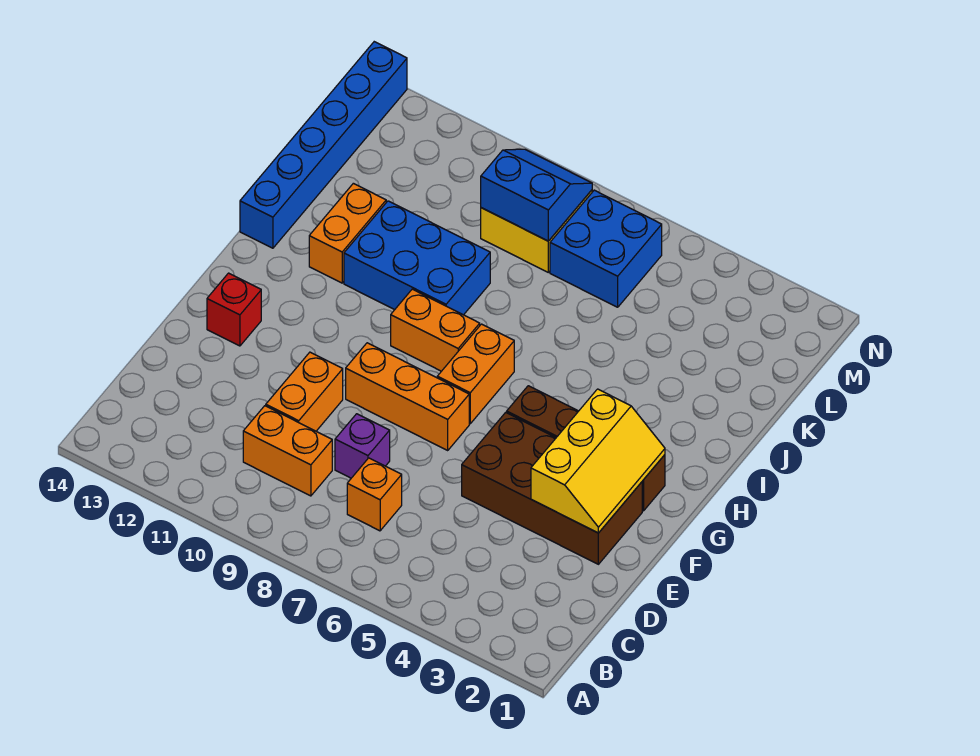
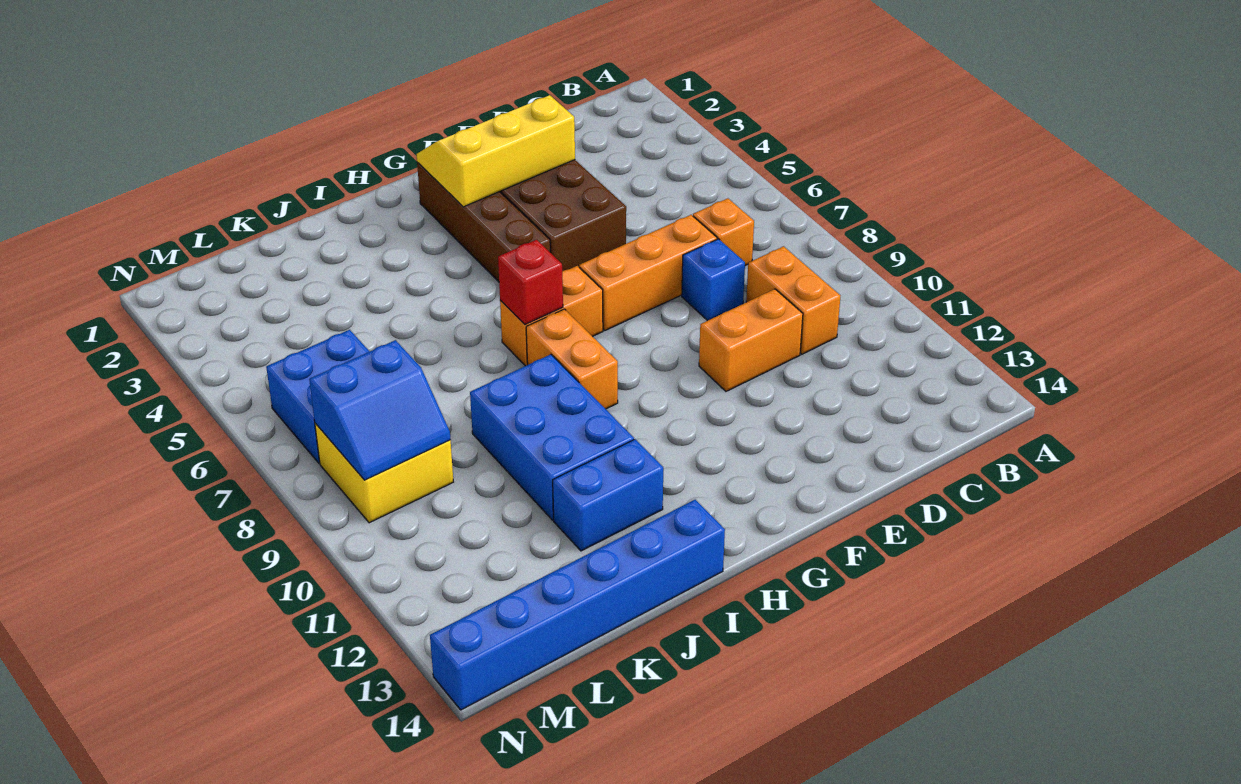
purple 1x1 brick [335,414,390,478] -> blue 1x1 brick [682,239,745,321]
orange 1x3 brick [346,343,469,450] -> orange 1x3 brick turned to [579,215,717,330]
red 1x1 brick [207,273,261,346] -> red 1x1 brick moved to [498,240,563,324]
orange 1x2 brick [309,183,386,283] -> blue 1x2 brick [553,439,663,551]
blue 2x2 slope [481,149,592,241] -> blue 2x2 slope turned to [309,340,450,480]

